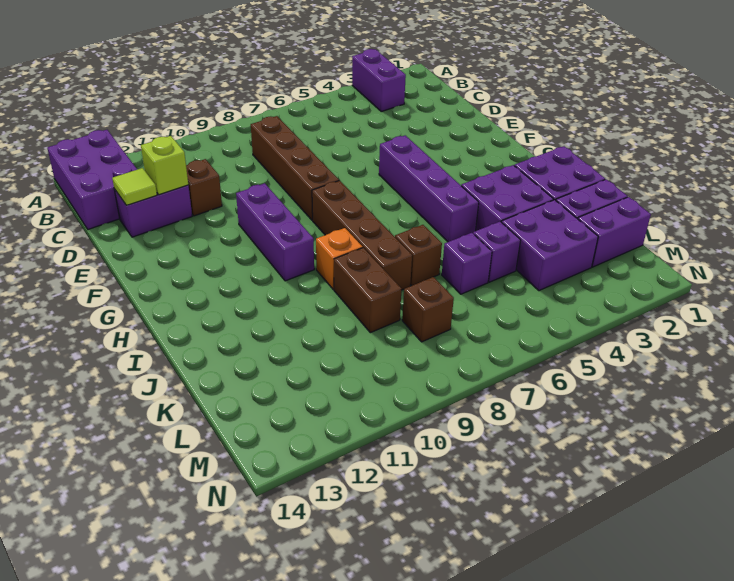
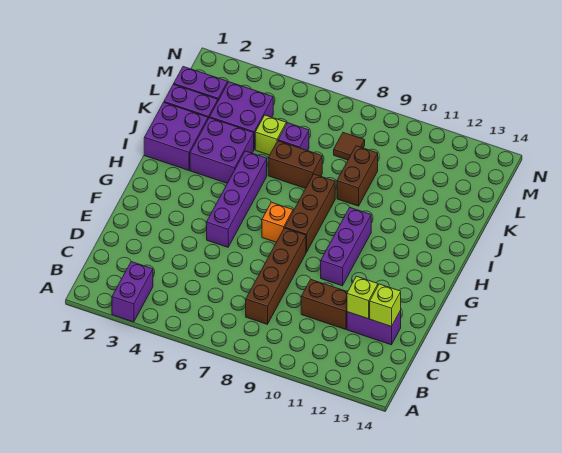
purple 2x3 brick [47,130,137,229] -> none
brown 1x1 brick [186,159,222,216] -> brown 1x2 brick [301,279,347,329]
lime 1x1 tile [112,168,157,205] -> lime 1x1 brick [370,284,401,327]
brown 1x4 brick [312,181,412,290] -> brown 1x3 brick [285,174,335,252]
orange 1x1 brick [316,228,362,289] -> orange 1x1 brick moved to [262,202,293,242]
brown 1x1 brick [395,225,442,286] -> brown 1x2 brick [268,141,322,188]
purple 1x1 brick [473,221,521,282] -> lime 1x1 brick [255,115,286,155]
brown 1x1 brick [402,277,454,342] -> brown 1x1 tile [334,133,365,160]

